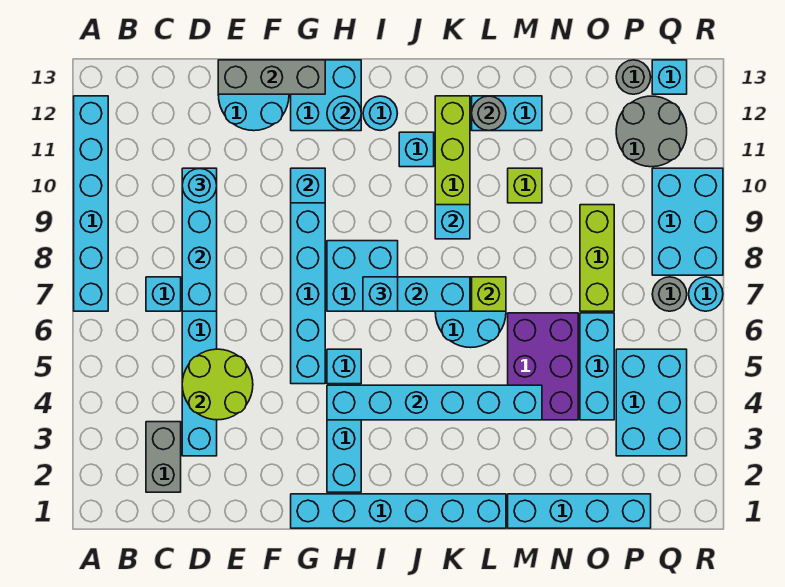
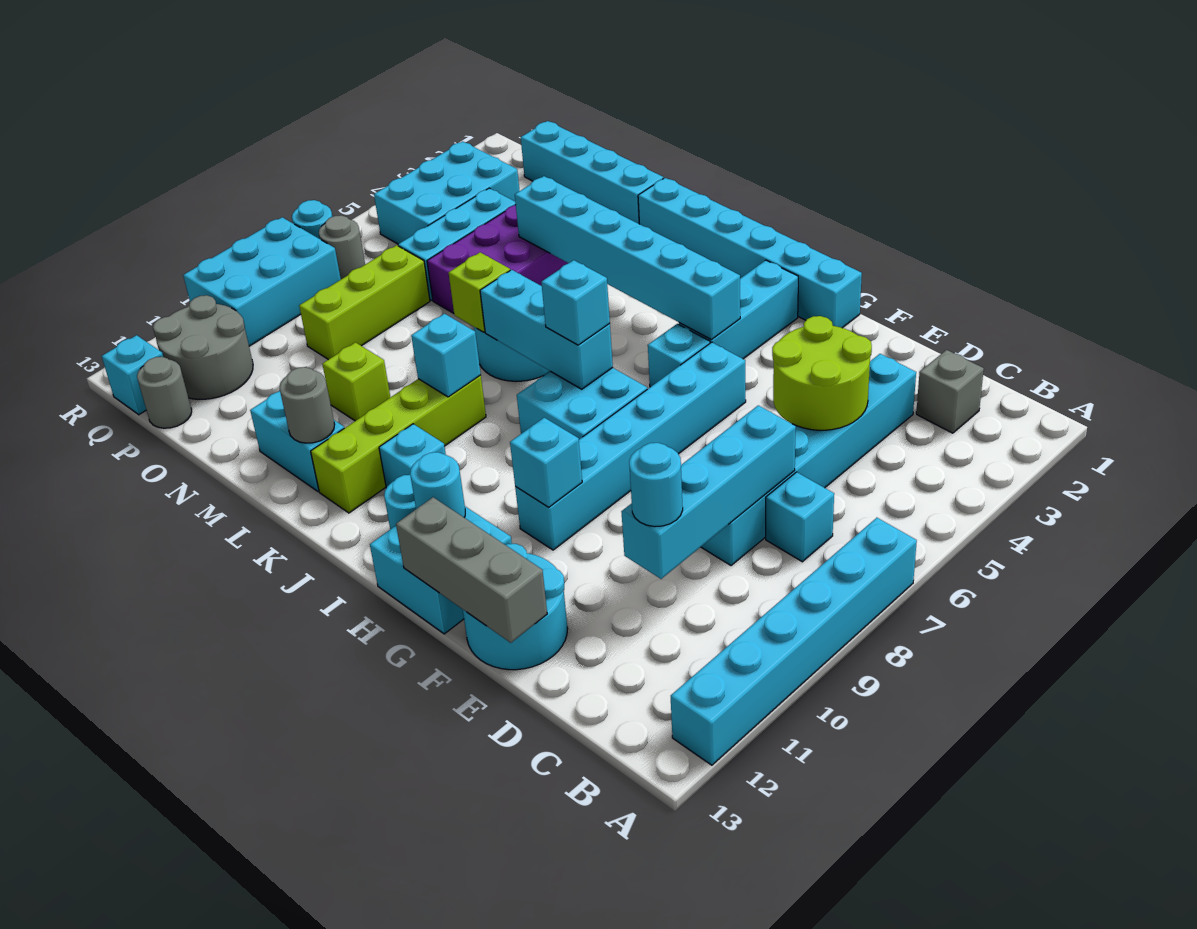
grey 1x2 brick [146,422,181,492] -> grey 1x1 brick [916,350,984,433]

